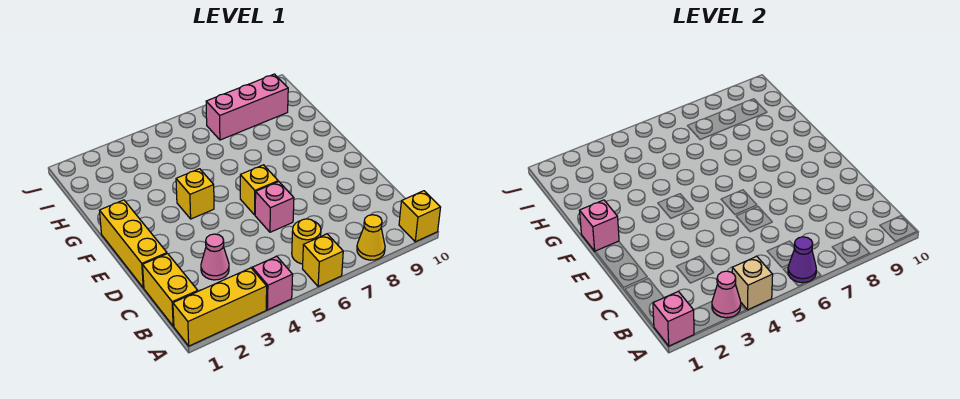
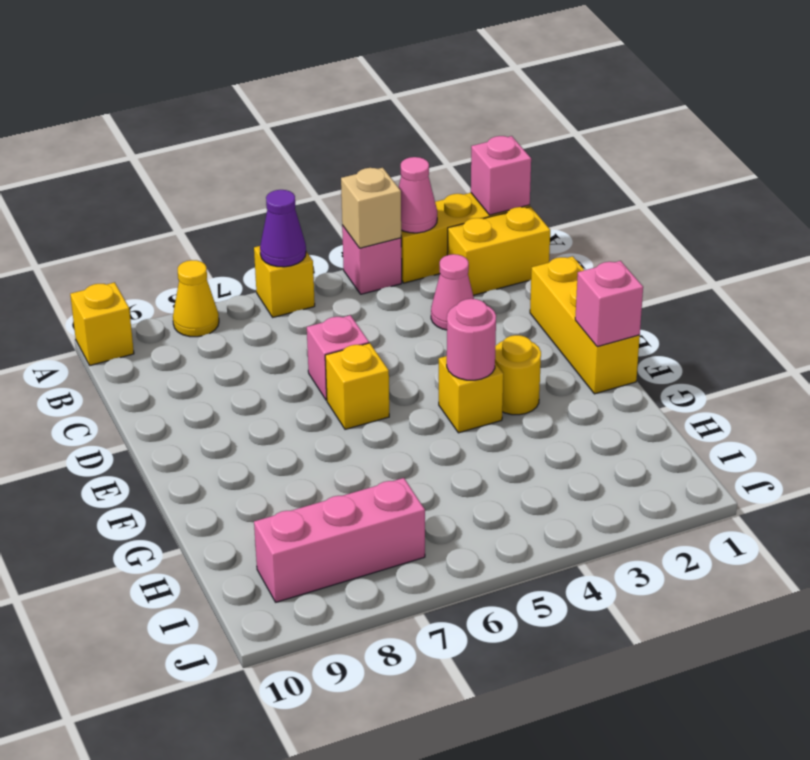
yellow 1x2 brick [143,254,198,326] -> yellow 1x2 brick turned to [447,207,550,295]
yellow 1x1 round brick [292,219,321,264] -> yellow 1x1 round brick moved to [495,335,541,415]
none -> pink 1x1 round brick [447,299,496,380]

